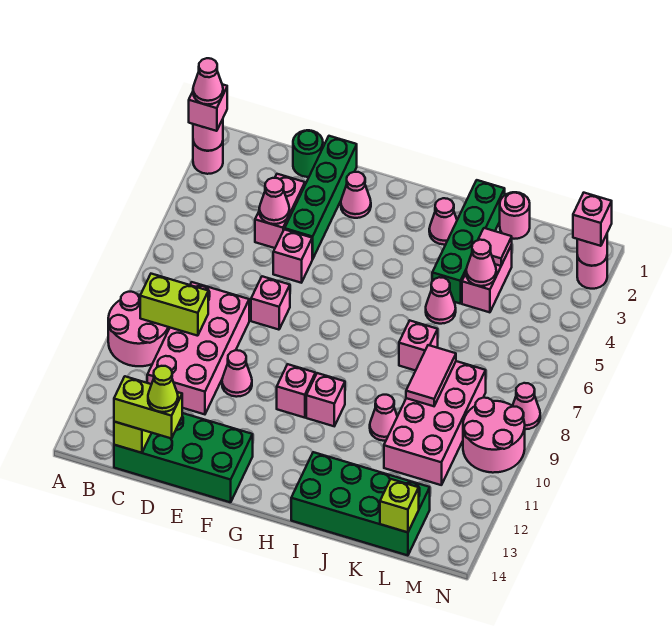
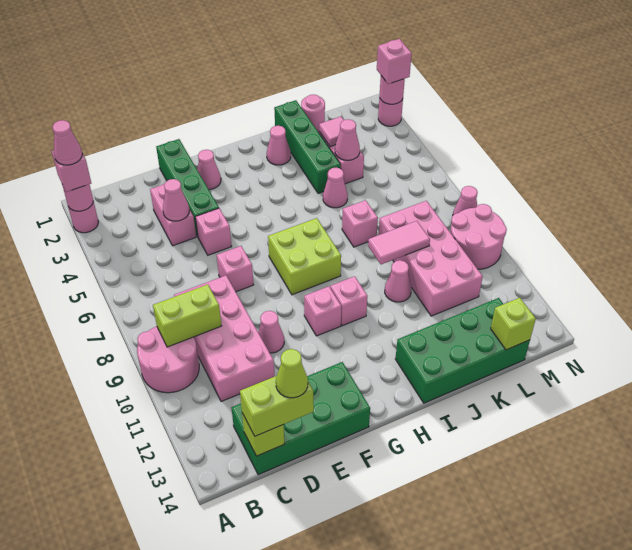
green 1x1 round brick [293,130,323,177] -> none
none -> lime 2x2 brick [268,218,341,295]
pink 1x2 tile [406,345,456,406] -> pink 1x2 tile turned to [368,221,430,264]

